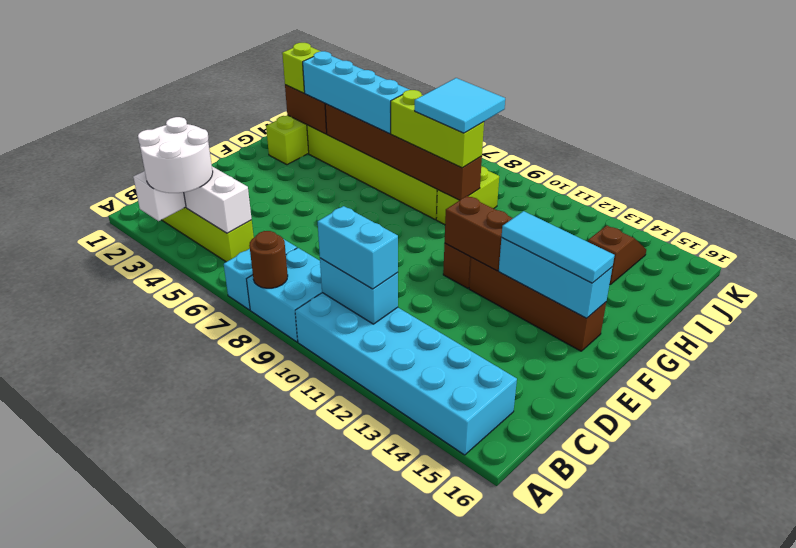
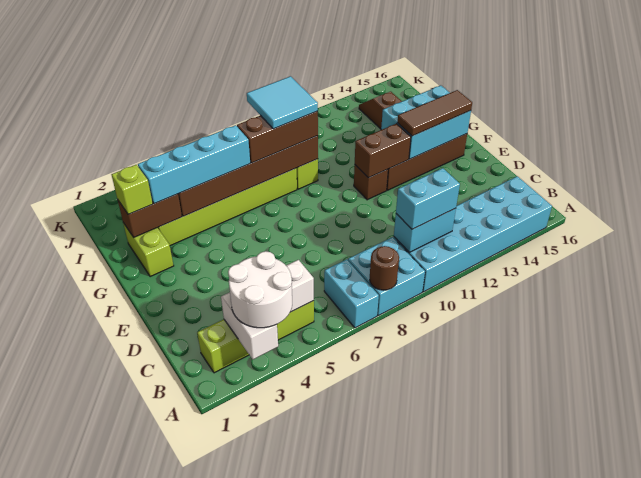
cyan 1x3 brick [499,238,612,318] -> cyan 2x3 brick [381,85,471,159]
cyan 1x3 tile [502,211,615,283] -> brown 1x3 tile [398,90,472,136]
lime 1x3 brick [391,90,484,168] -> brown 1x3 brick [237,111,318,163]

